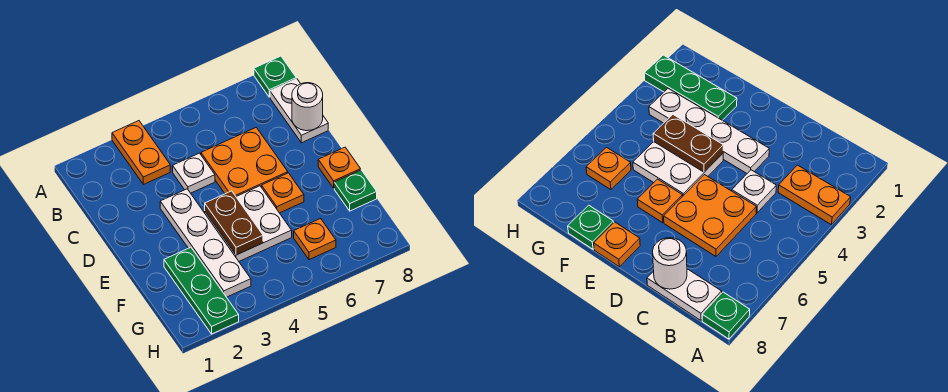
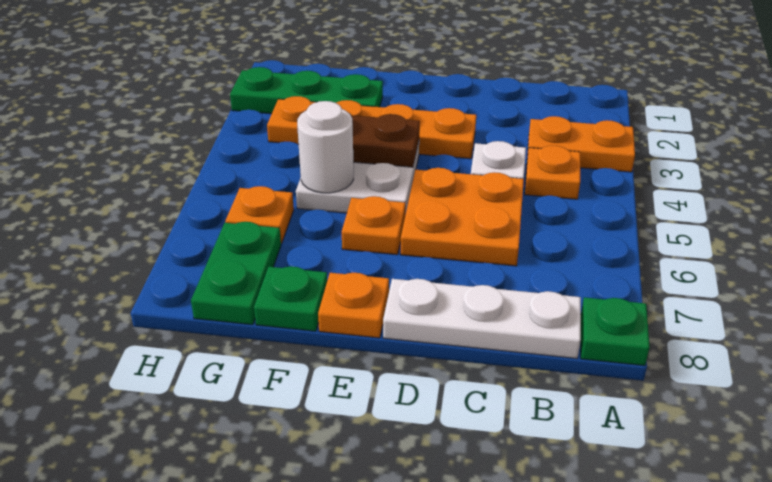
none -> orange 1x1 plate [525,146,580,199]
white 1x2 plate [270,79,328,143] -> white 1x3 plate [383,279,581,359]
white 1x1 round brick [292,83,323,131] -> white 1x1 round brick moved to [297,101,354,193]
white 1x4 plate [160,189,251,297] -> orange 1x4 plate [267,96,476,159]
none -> green 1x2 plate [191,222,281,325]

